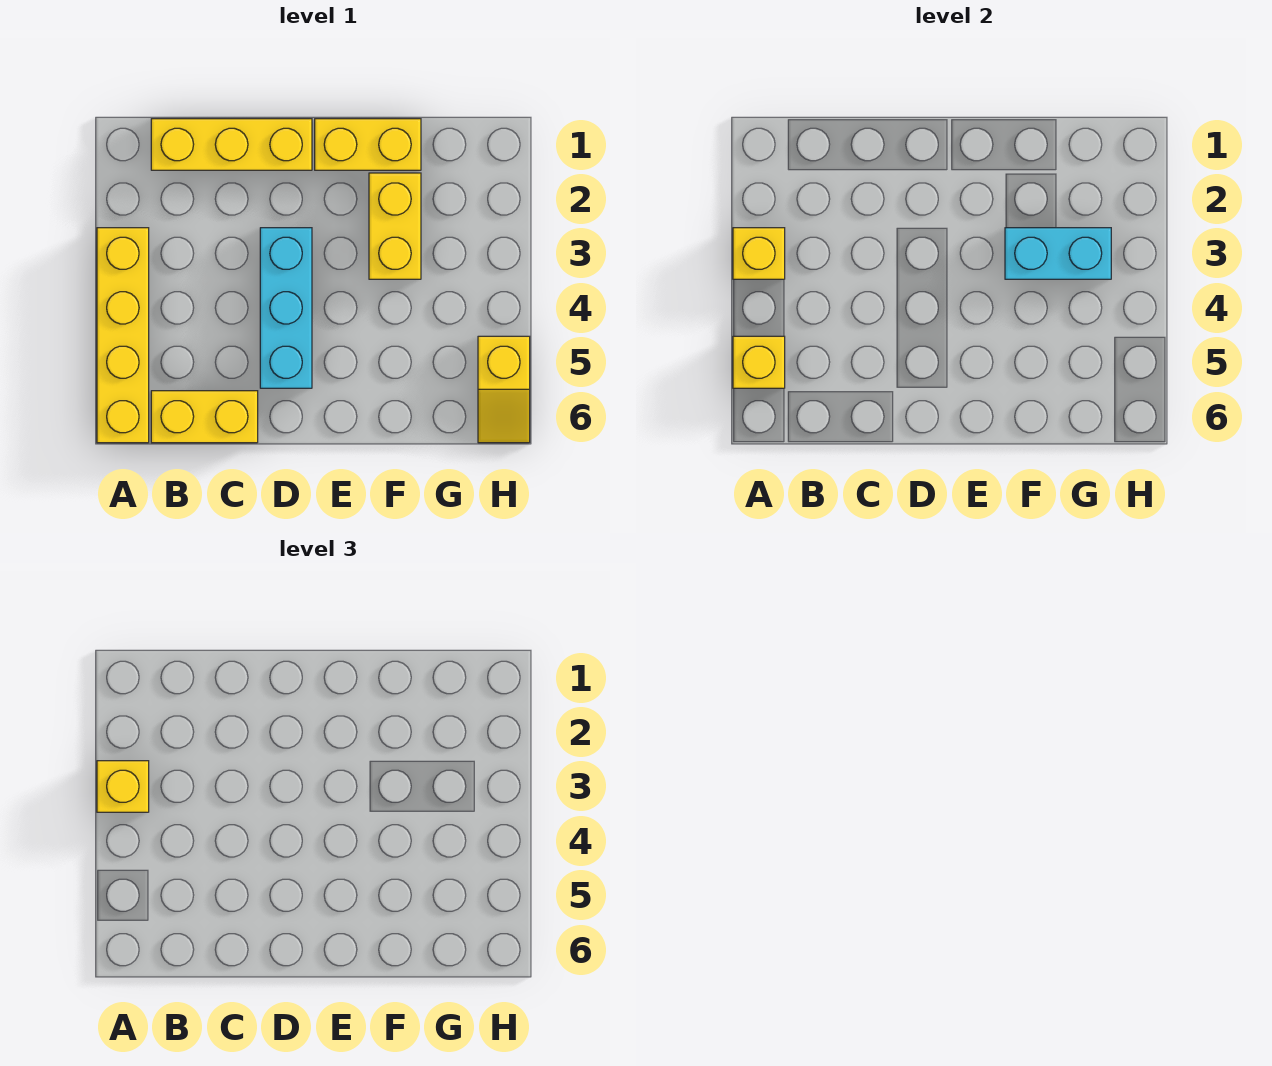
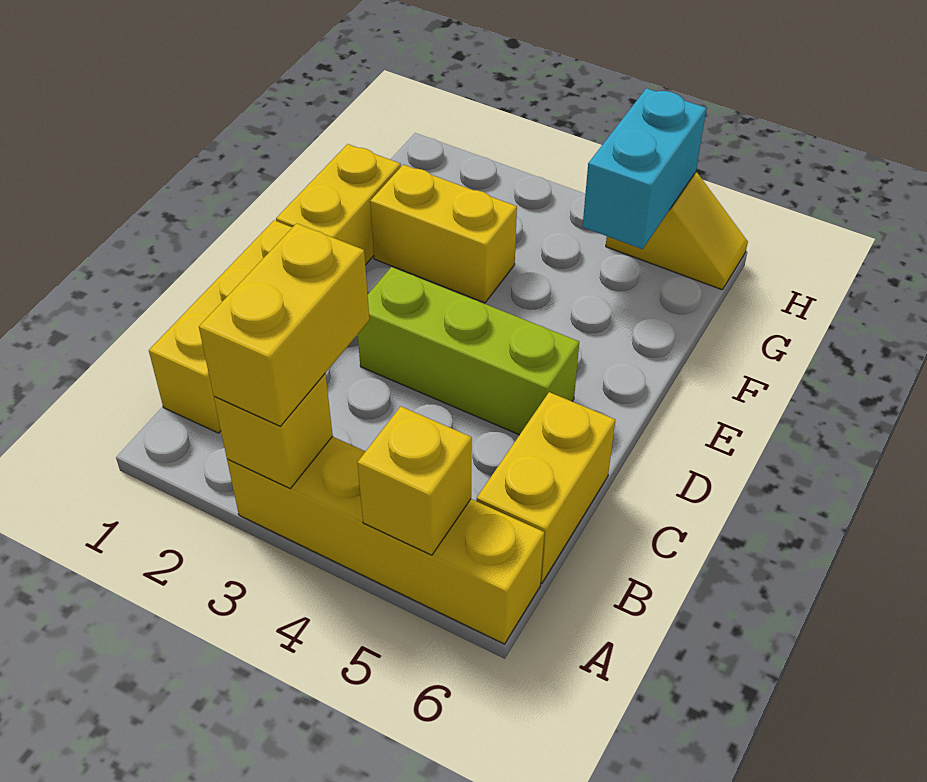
yellow 1x1 brick [97,761,149,812] -> yellow 1x2 brick [199,223,369,426]
cyan 1x3 brick [260,228,312,388] -> lime 1x3 brick [358,267,579,435]
cyan 1x2 brick [1005,228,1111,279] -> cyan 1x2 brick moved to [583,88,706,249]

